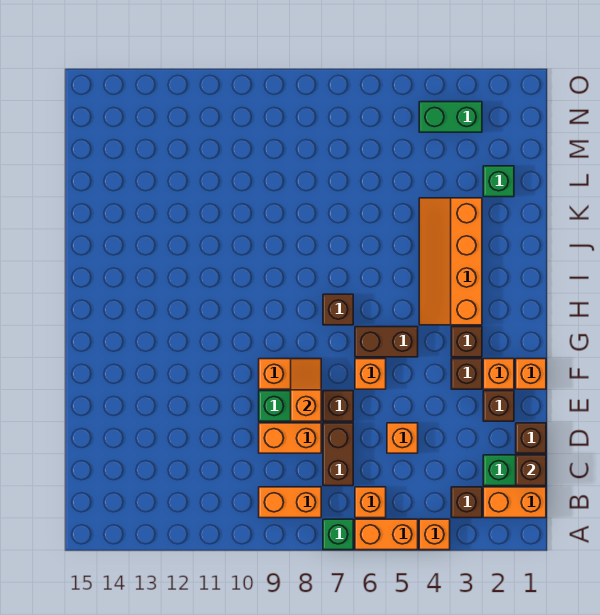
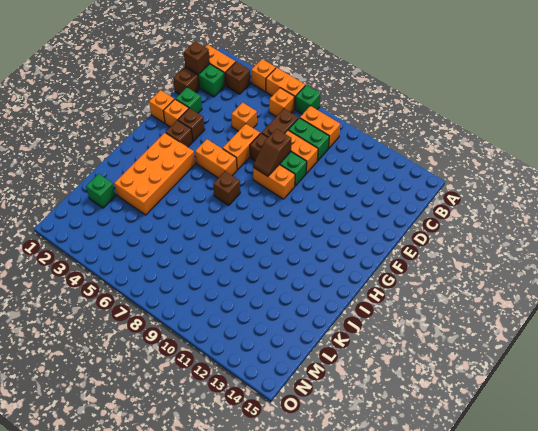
brown 1x1 brick [483,391,514,421] -> green 1x1 brick [176,88,202,113]
orange 1x2 slope [291,359,321,421] -> brown 1x2 slope [253,129,291,176]
orange 1x1 brick [355,359,386,389] -> orange 1x2 brick [223,124,260,170]
brown 1x2 brick [355,327,418,357] -> orange 1x2 brick [195,139,237,178]
orange 2x4 slope [419,198,482,325] -> orange 2x4 brick [114,133,195,215]
green 1x2 brick [419,102,482,132] -> green 1x2 brick moved to [289,118,329,161]

